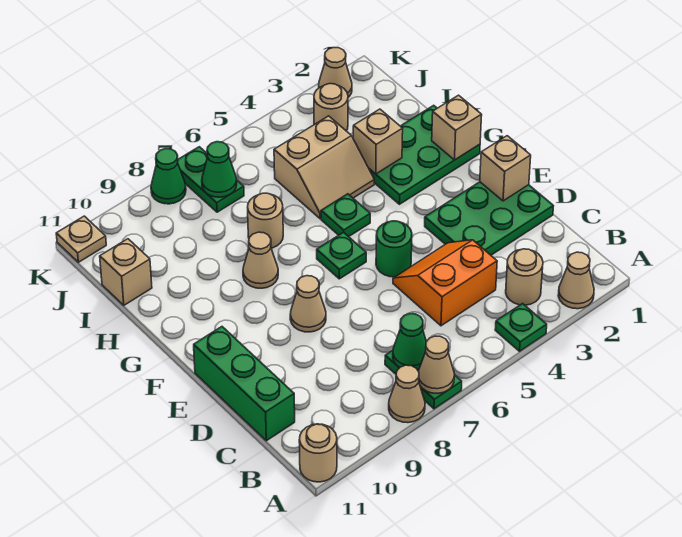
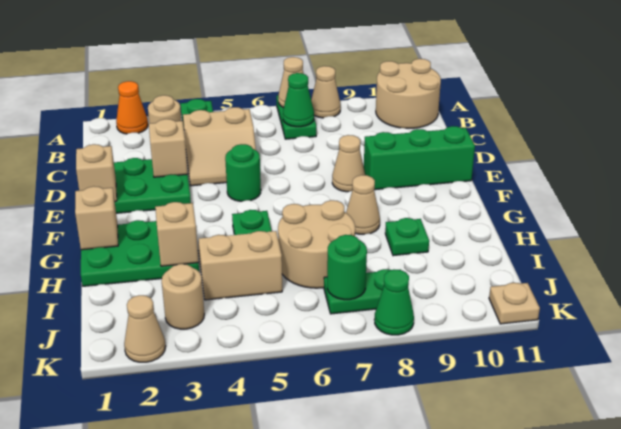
tan 1x1 cone [558,252,594,309] -> orange 1x1 cone [116,81,148,134]
tan 1x1 round brick [299,424,337,482] -> tan 2x2 round brick [376,59,441,128]
orange 2x2 slope [393,240,497,326] -> tan 2x2 slope [183,107,256,186]
green 1x3 brick [194,327,295,441] -> green 1x3 brick turned to [364,126,475,190]
green 1x1 plate [317,232,366,279] -> green 1x1 plate moved to [385,218,429,256]
tan 1x1 round brick [248,193,283,248] -> tan 2x2 round brick [278,200,355,288]
tan 1x1 brick [100,239,152,305] -> tan 1x1 brick moved to [149,119,188,177]
green 1x2 plate [178,147,244,212] -> green 1x2 plate turned to [324,269,390,314]
green 1x1 cone [202,142,237,197] -> green 1x1 round brick [327,235,367,300]

